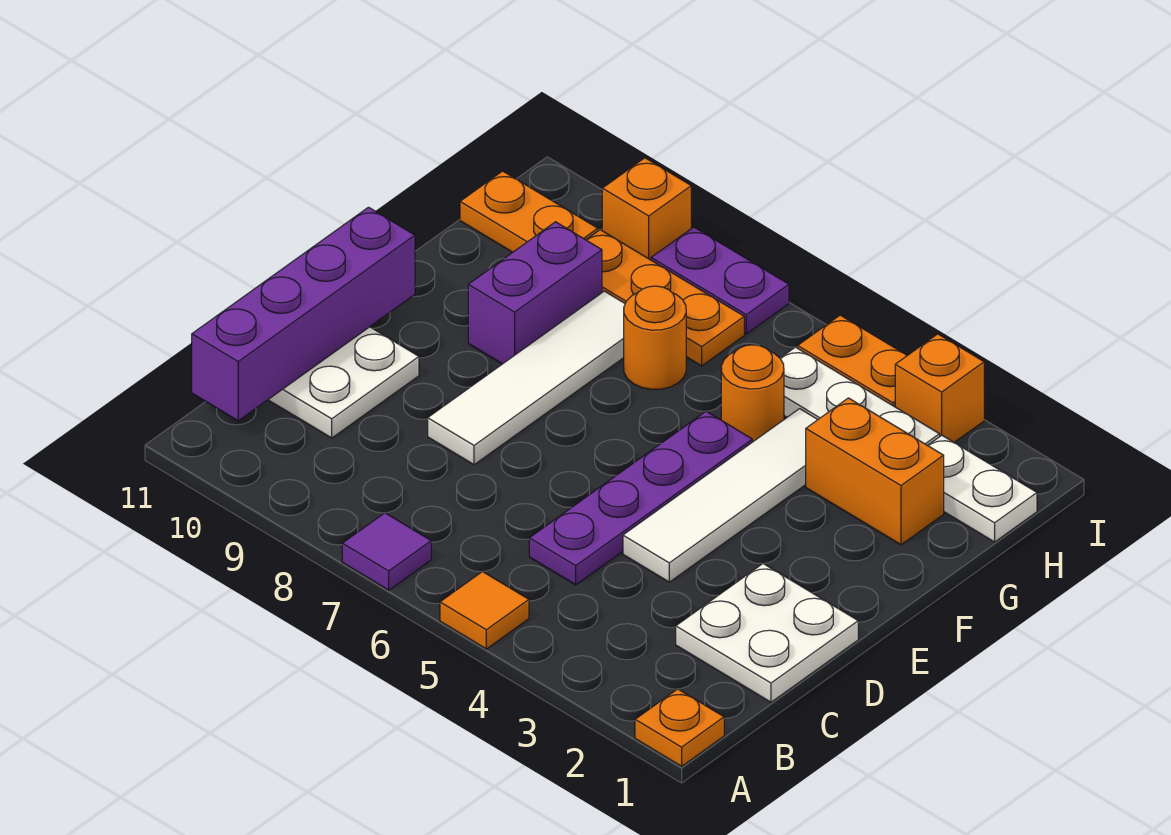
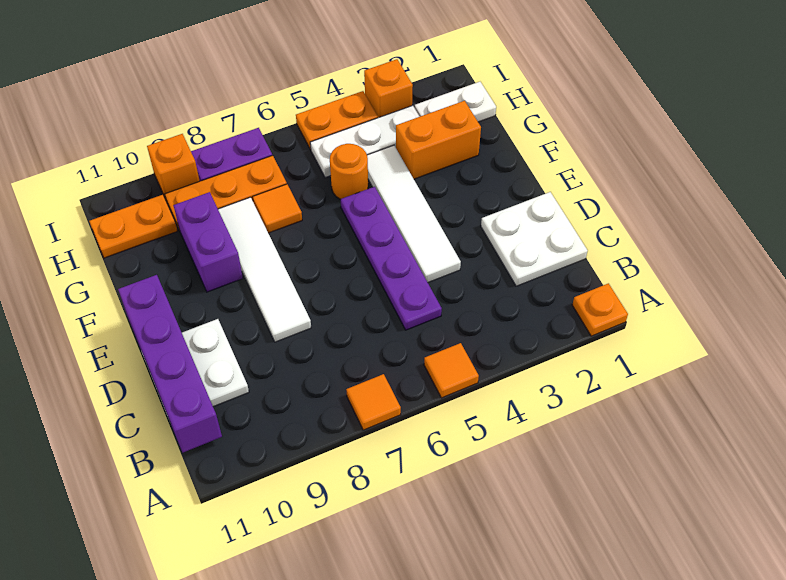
purple 1x1 tile [342,513,431,590] -> orange 1x1 tile [346,374,401,430]
orange 1x1 round brick [624,286,686,390] -> orange 1x1 tile [253,184,302,233]

